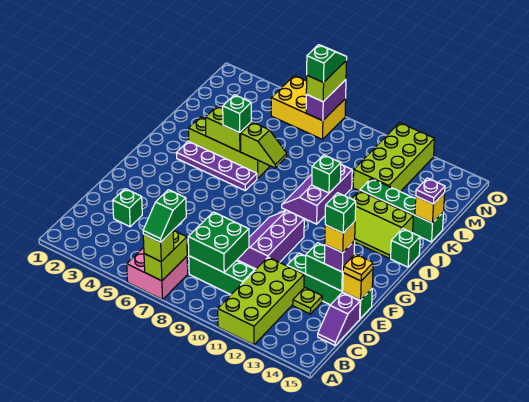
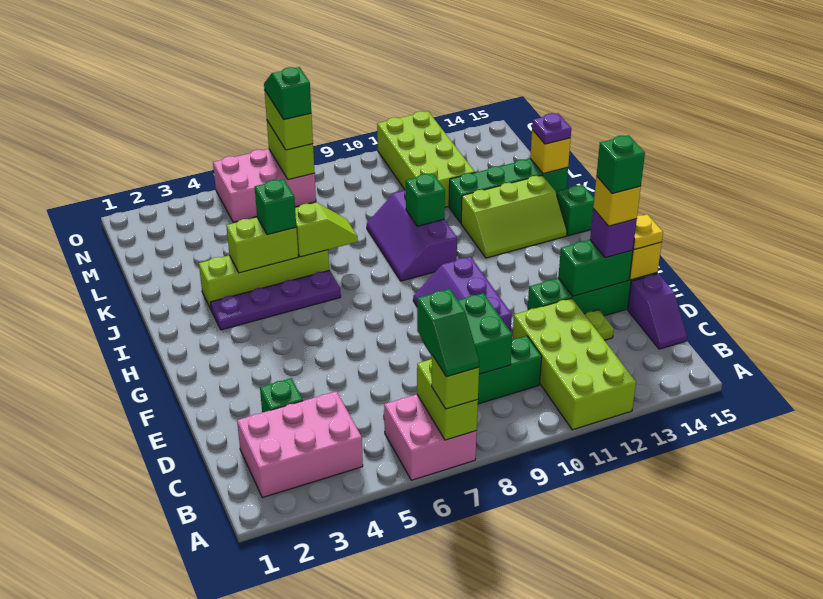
none -> pink 2x3 brick [237,391,363,498]
yellow 2x3 brick [271,76,346,139] -> pink 2x3 brick [213,149,316,222]
purple 1x2 brick [306,80,346,121] -> lime 1x2 brick [267,121,315,180]

